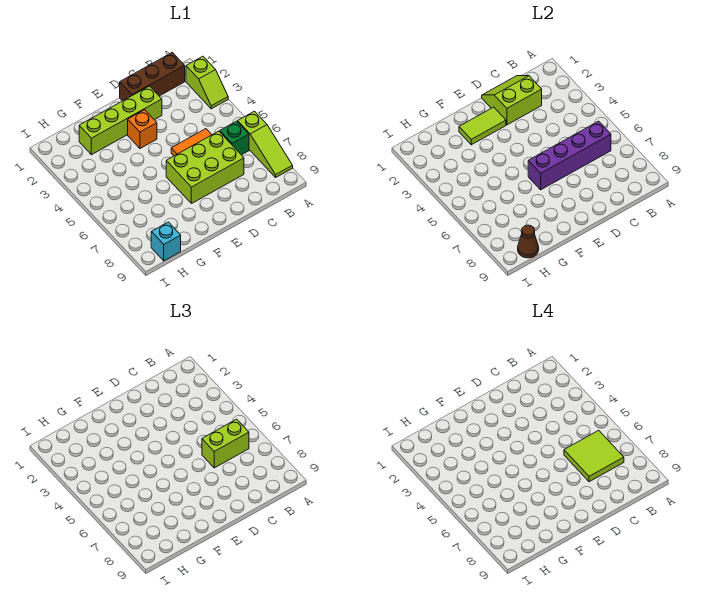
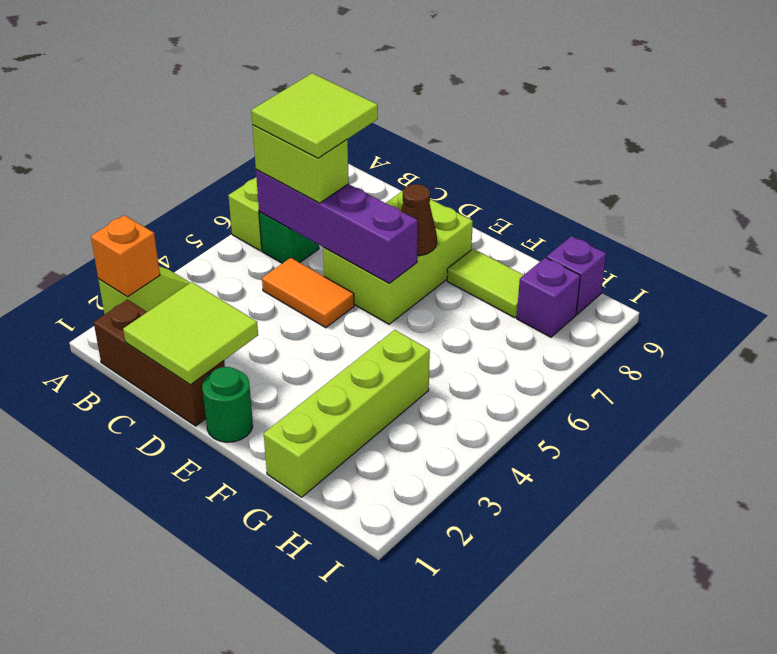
lime 2x2 slope [482,76,542,125] -> lime 2x2 tile [123,282,258,385]
lime 2x3 brick [166,131,244,204] -> lime 2x3 brick turned to [323,191,473,324]
lime 1x4 brick [79,86,162,155] -> lime 1x4 brick turned to [264,330,430,497]
none -> green 1x1 round brick [202,367,253,442]
lime 1x2 tile [459,107,506,145] -> lime 1x2 tile moved to [447,249,523,318]
orange 1x1 brick [128,110,157,148] -> orange 1x1 brick moved to [91,215,160,297]
none -> purple 1x1 brick [517,258,580,337]
cyan 1x1 brick [151,222,181,261] -> purple 1x1 brick [547,236,606,314]
brown 1x1 cone [518,225,539,258] -> brown 1x1 cone moved to [401,184,437,256]

